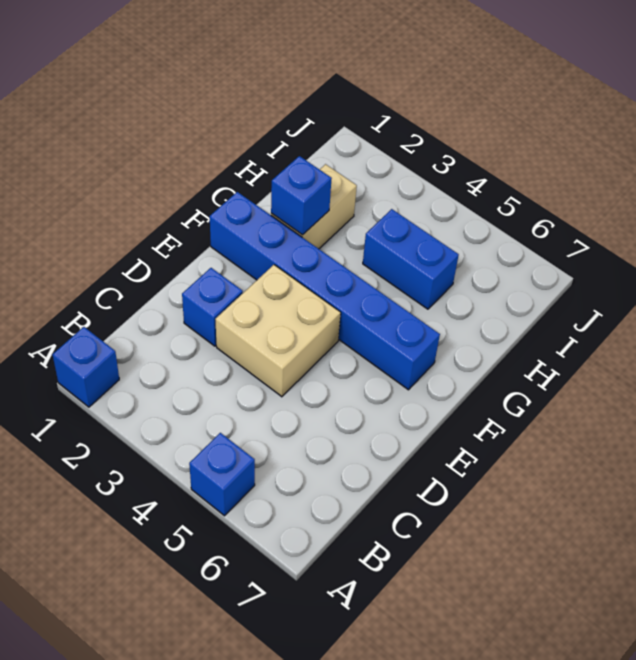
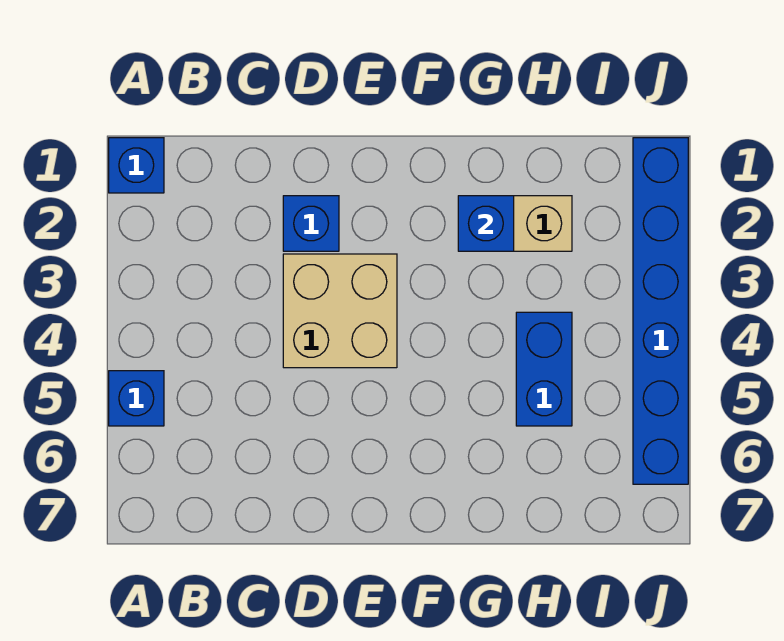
blue 1x6 brick [210,192,440,390] -> blue 1x6 brick moved to [633,138,688,484]

